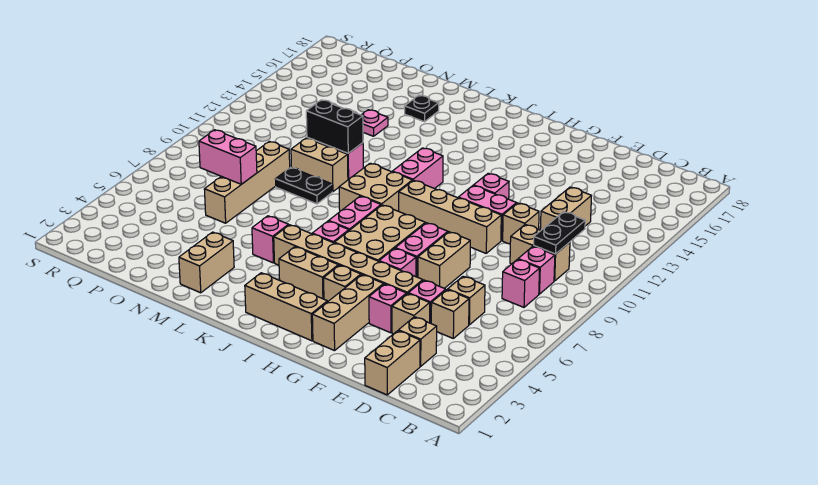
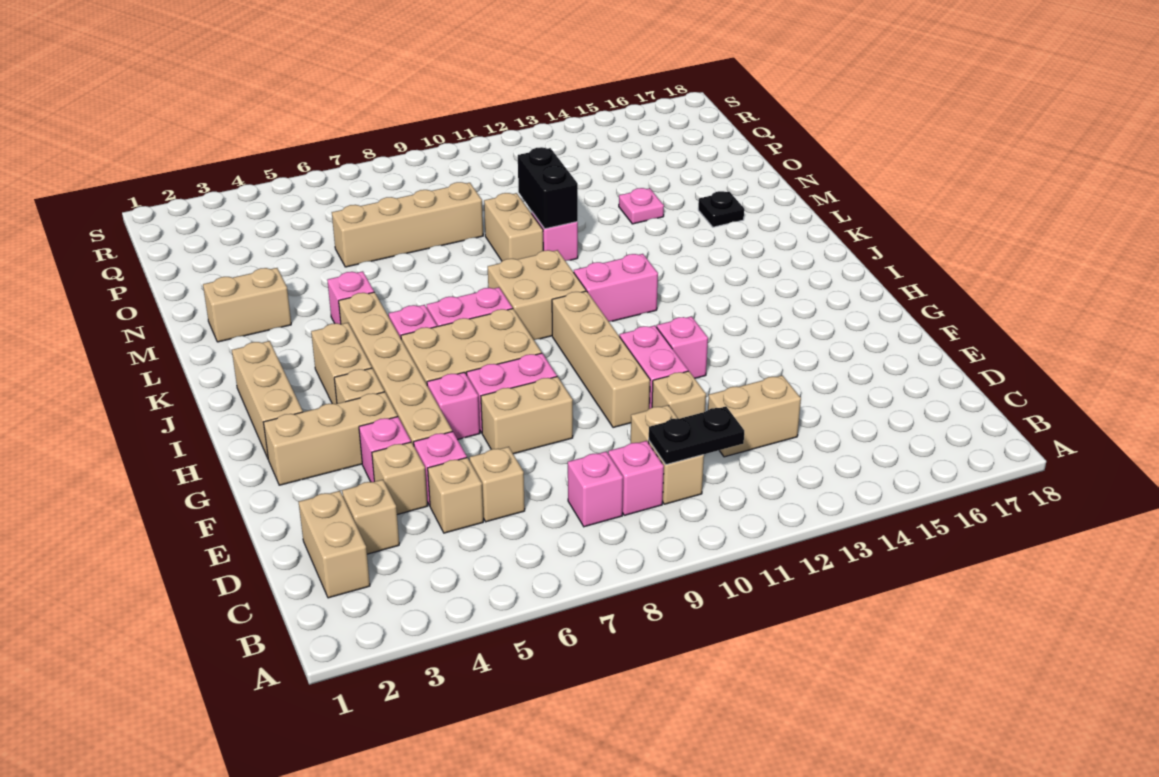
tan 1x2 brick [365,331,420,395] -> tan 1x2 brick turned to [299,491,370,598]
black 1x2 plate [275,168,332,204] -> none
pink 1x2 brick [199,130,257,184] -> none

